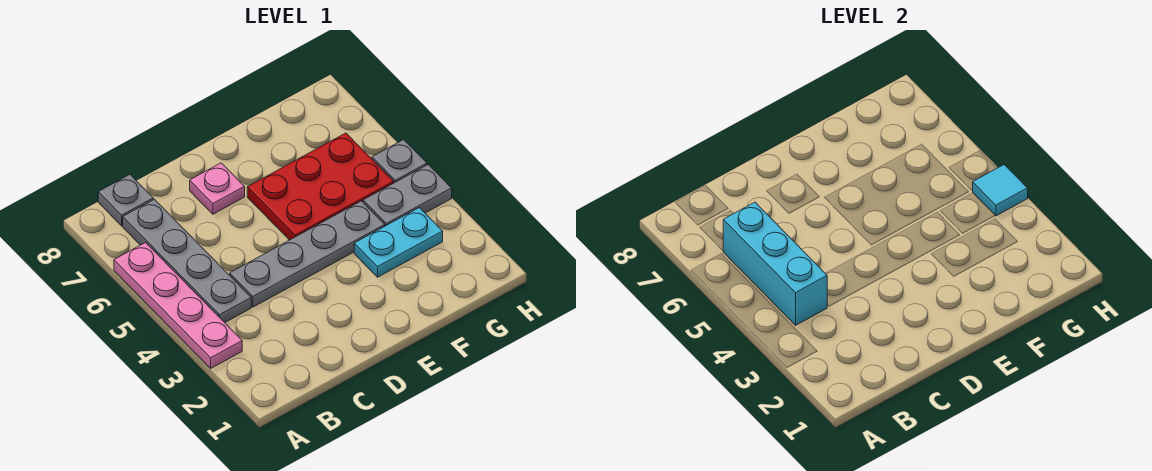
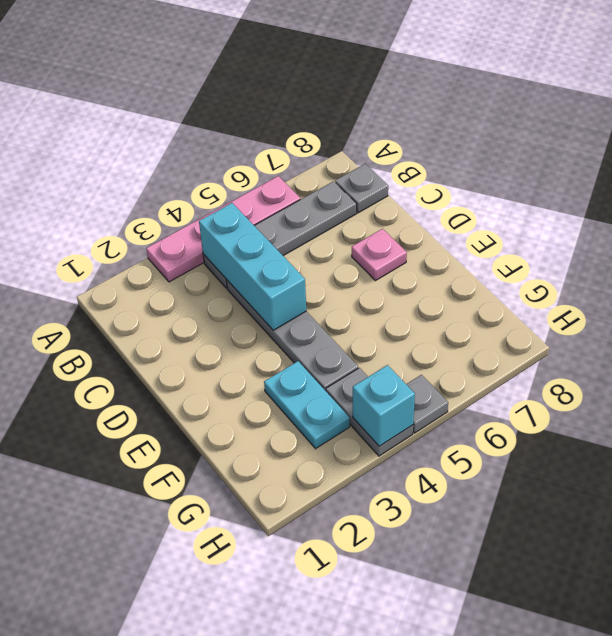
cyan 1x3 brick [723,202,827,325] -> cyan 1x3 brick turned to [199,203,306,330]
red 2x3 plate [247,133,394,240] -> none
cyan 1x1 tile [973,165,1028,216] -> cyan 1x1 brick [353,365,415,446]

